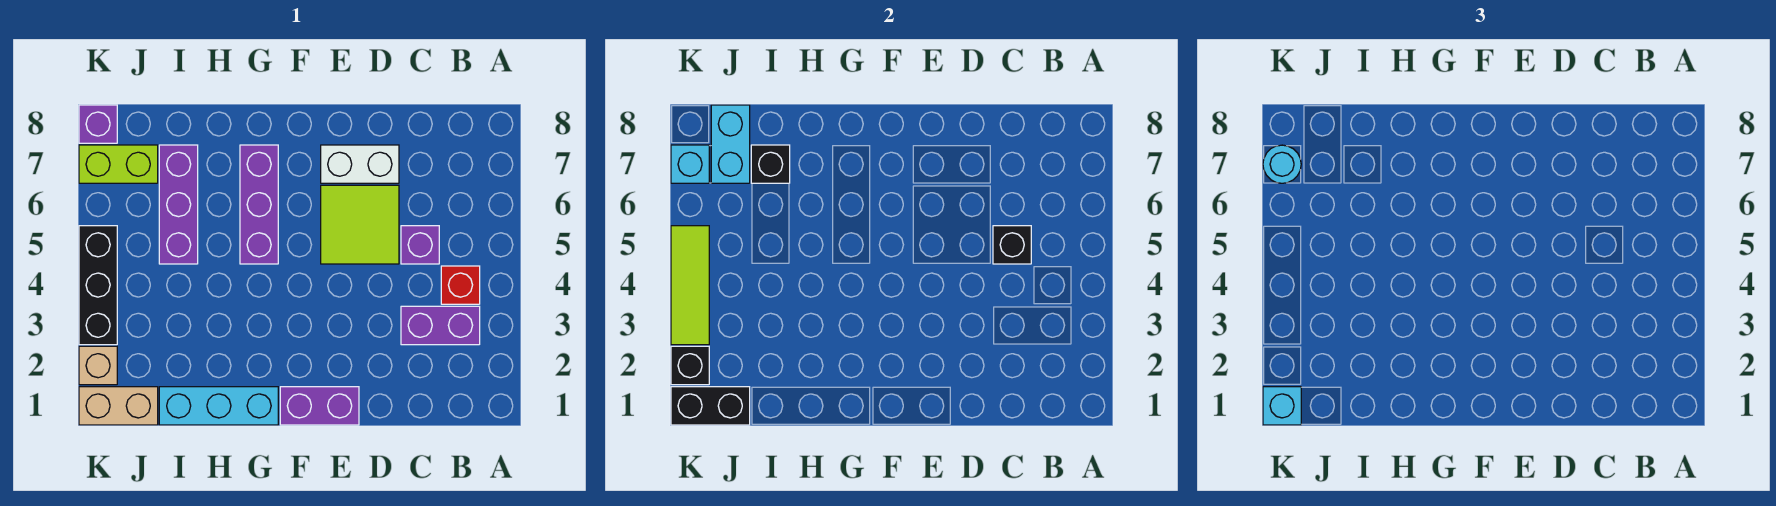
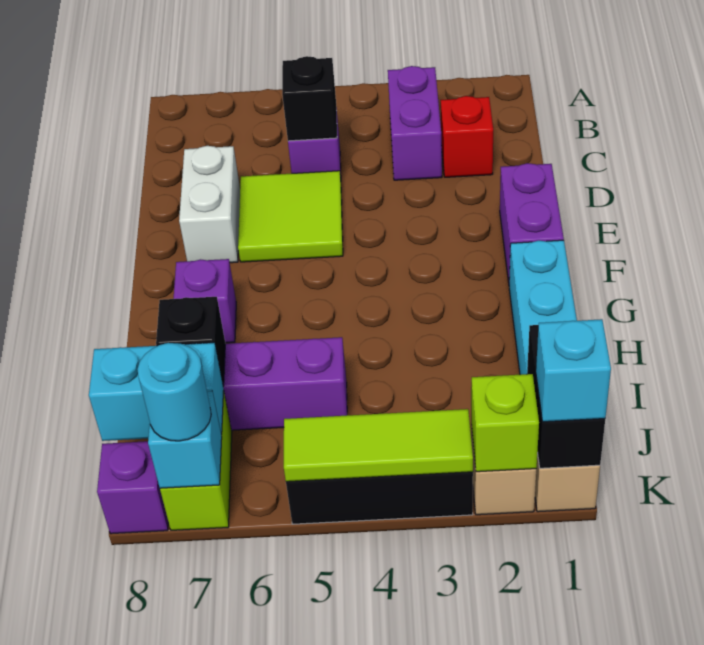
red 1x1 brick [441,266,480,304] -> red 1x1 brick moved to [441,96,493,177]
purple 1x3 brick [240,145,278,264] -> purple 1x1 brick [174,259,236,343]
black 1x1 brick [671,346,709,385] -> lime 1x1 brick [471,374,539,472]

